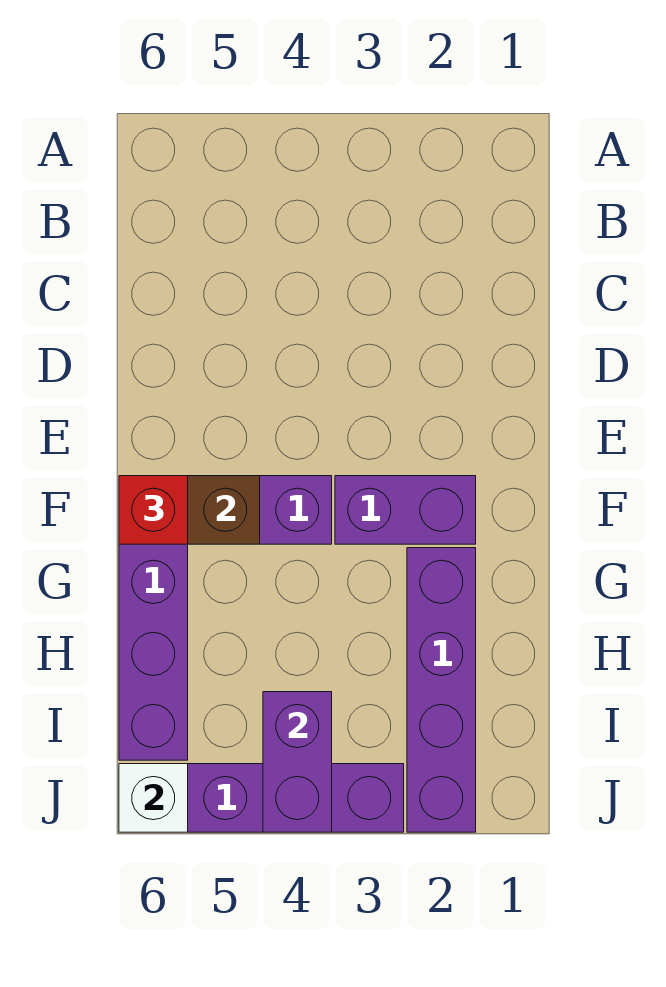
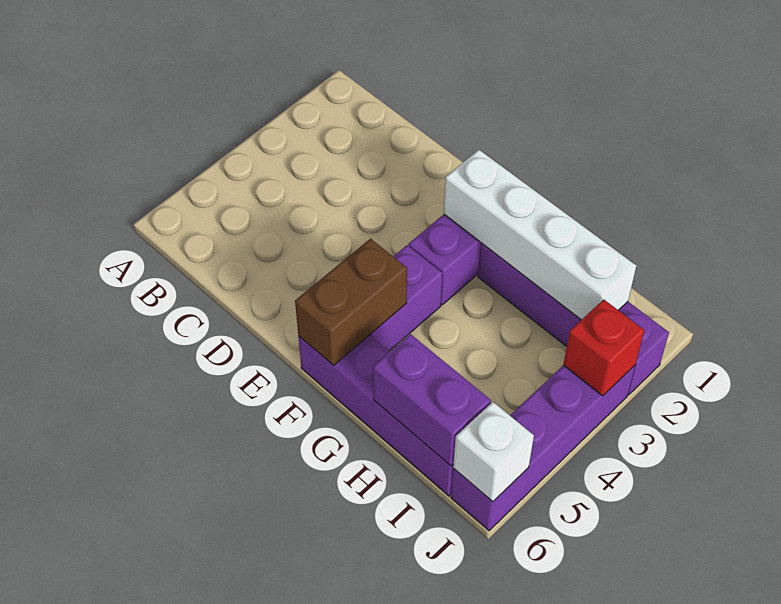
none -> white 1x4 brick [444,150,636,320]
red 1x1 brick [119,476,188,544] -> red 1x1 brick moved to [563,300,644,396]
purple 1x2 brick [263,692,332,832] -> purple 1x2 brick moved to [373,334,491,466]

